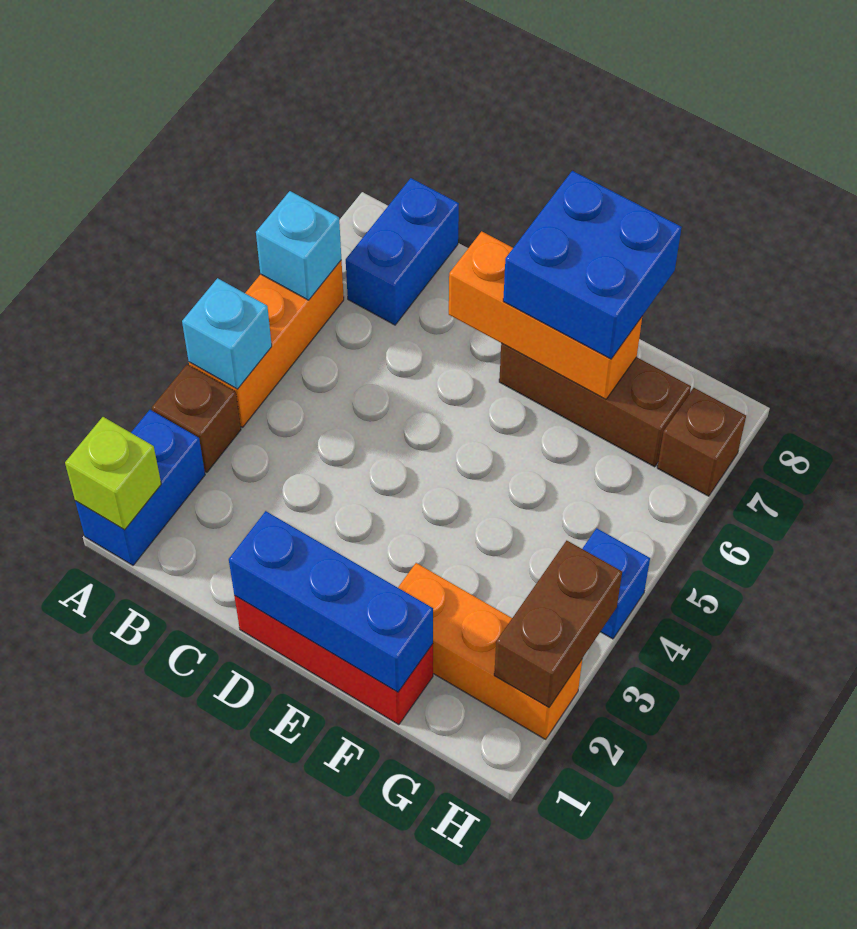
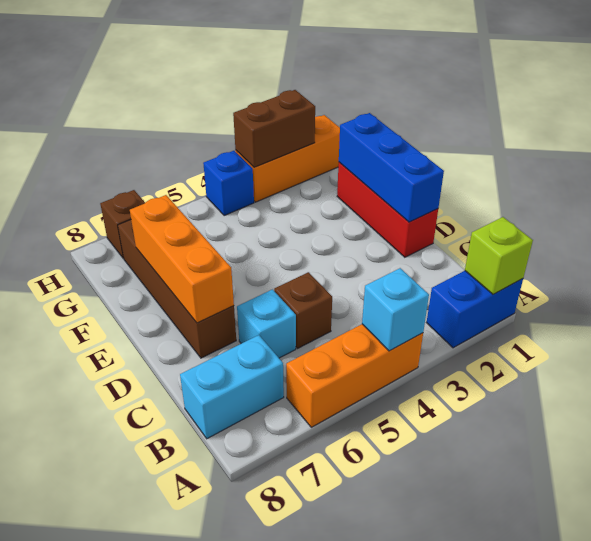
brown 1x1 brick [152,365,241,472] -> brown 1x1 brick moved to [274,272,332,348]
cyan 1x1 brick [256,191,341,300] -> cyan 1x1 brick moved to [237,289,296,358]
blue 1x2 brick [346,178,459,325] -> cyan 1x2 brick [180,335,284,439]
brown 1x3 brick [499,343,691,467] -> brown 1x4 brick [118,220,236,358]
blue 2x2 brick [503,171,682,359] -> none
orange 1x3 brick [398,563,582,739] -> orange 1x3 brick turned to [236,115,340,202]

